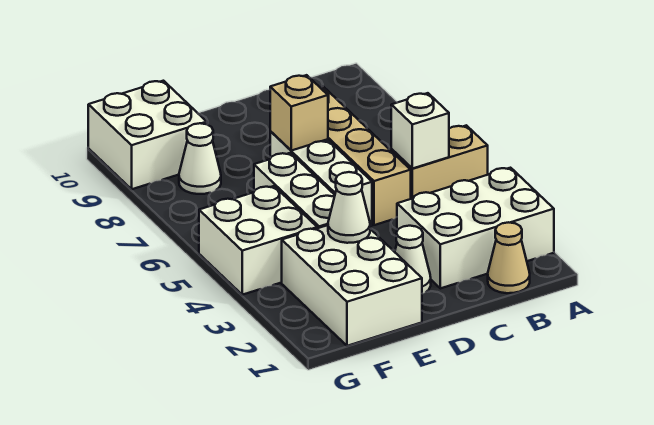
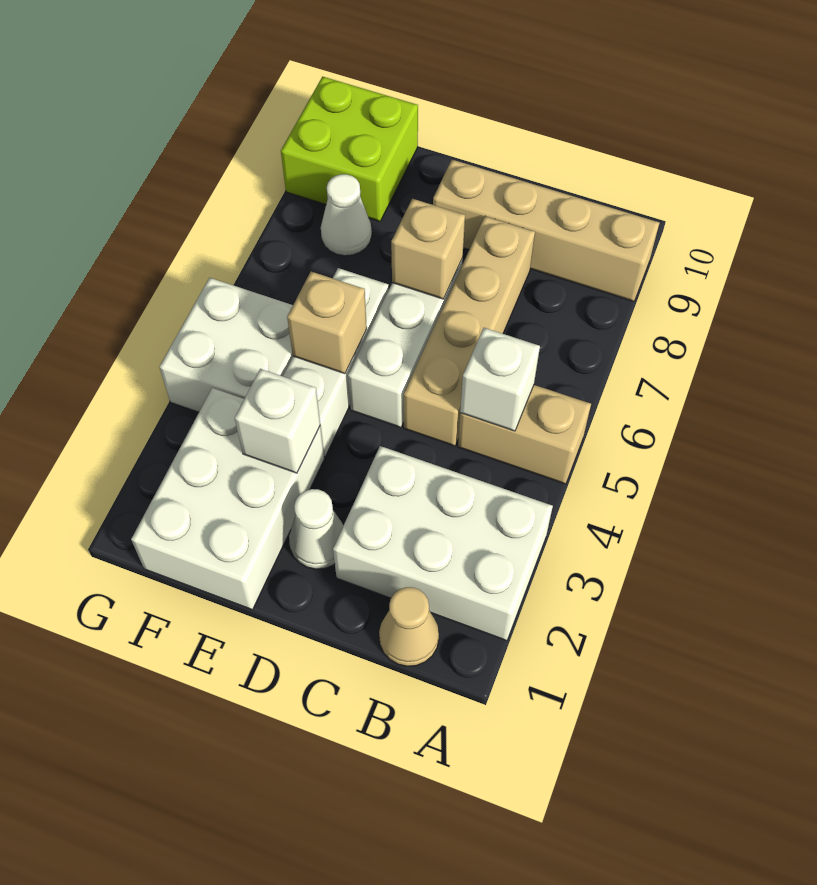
none -> tan 1x4 brick [433,160,659,301]
white 1x1 cone [328,172,370,243] -> white 1x1 brick [235,369,320,473]
none -> tan 1x1 brick [287,272,367,374]
white 2x2 brick [88,81,207,189] -> lime 2x2 brick [281,77,418,221]

